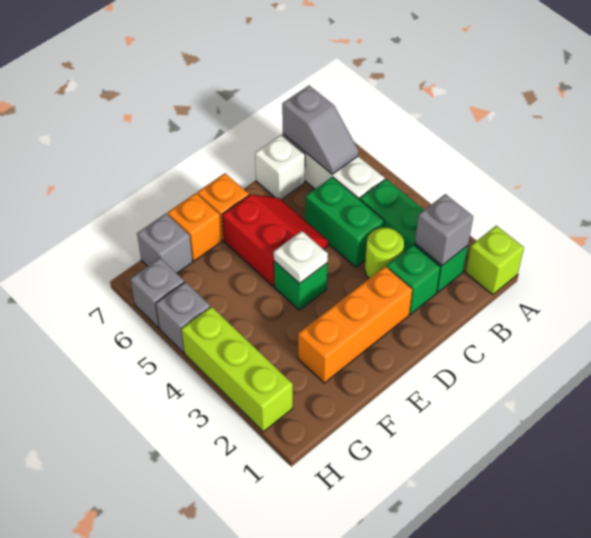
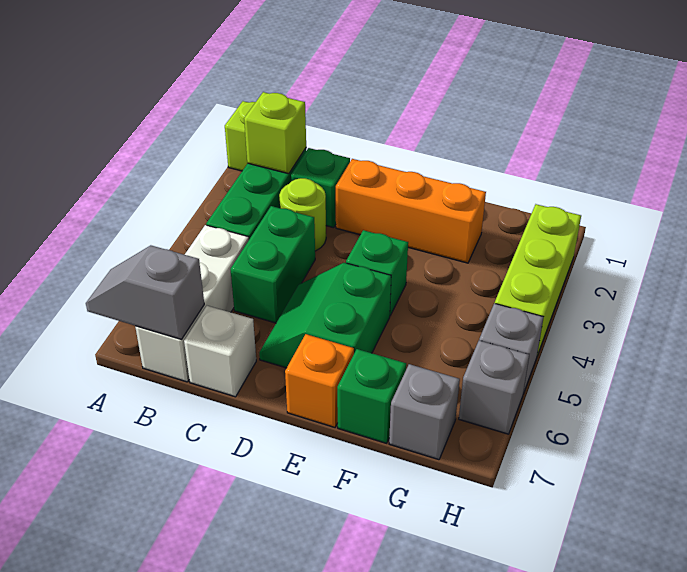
grey 1x1 brick [415,194,473,265] -> lime 1x1 brick [244,92,306,174]
grey 1x2 slope [282,86,359,174] -> grey 1x2 slope turned to [86,246,204,339]
red 2x2 slope [222,194,328,286] -> green 2x2 slope [259,263,391,368]
white 1x1 plate [274,231,328,284] -> none
orange 1x1 brick [168,193,222,261] -> green 1x1 brick [337,349,406,443]

